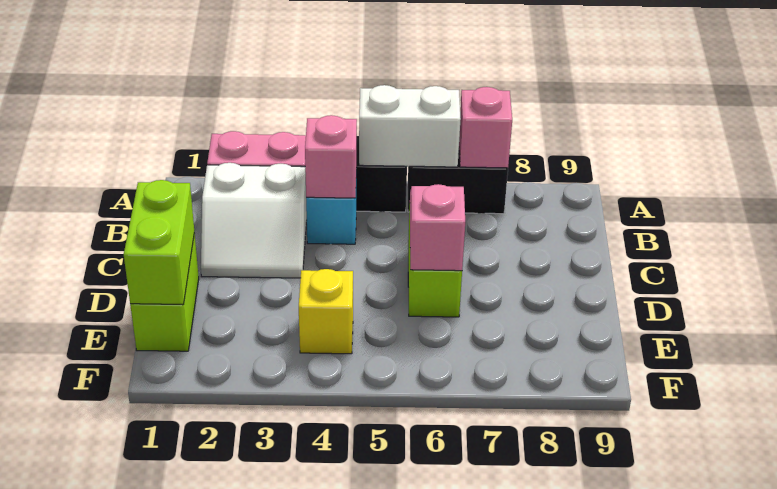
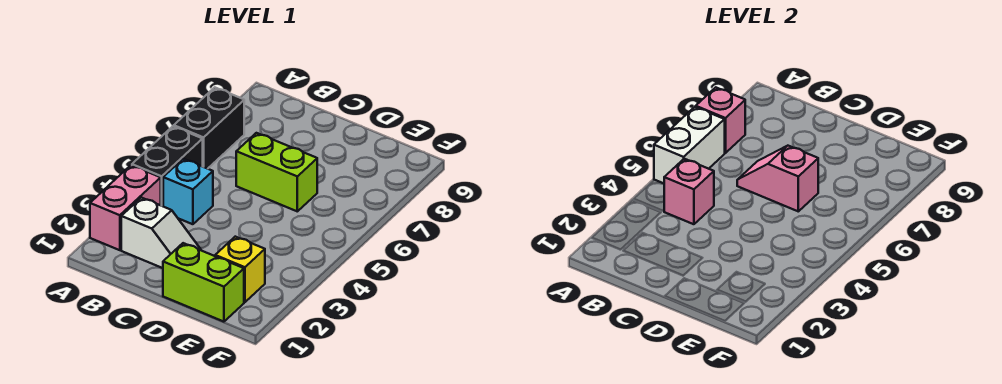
white 2x2 slope [201,163,307,278] -> white 1x2 slope [121,198,201,268]
lime 1x2 brick [124,180,194,305] -> none
yellow 1x1 brick [299,269,353,354] -> yellow 1x1 brick moved to [215,237,265,302]

